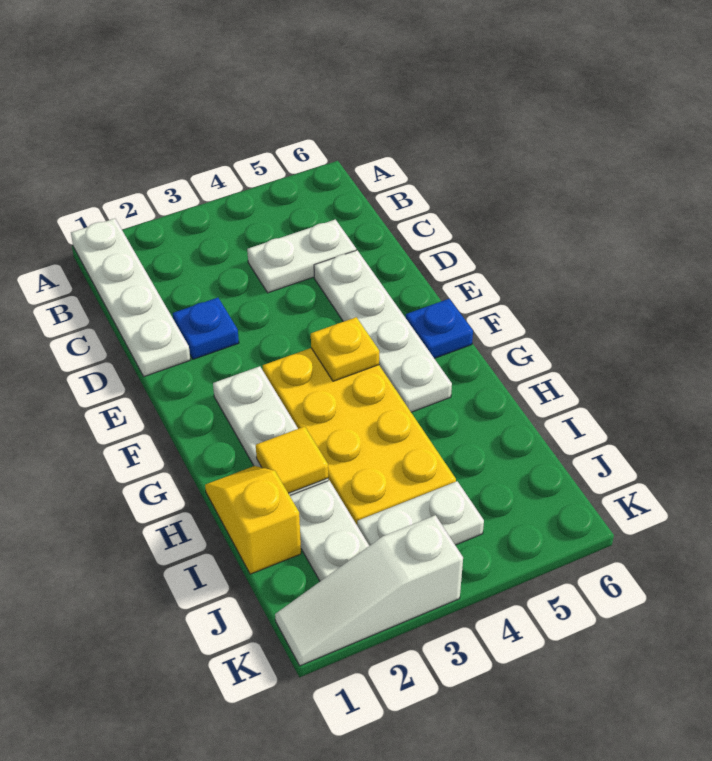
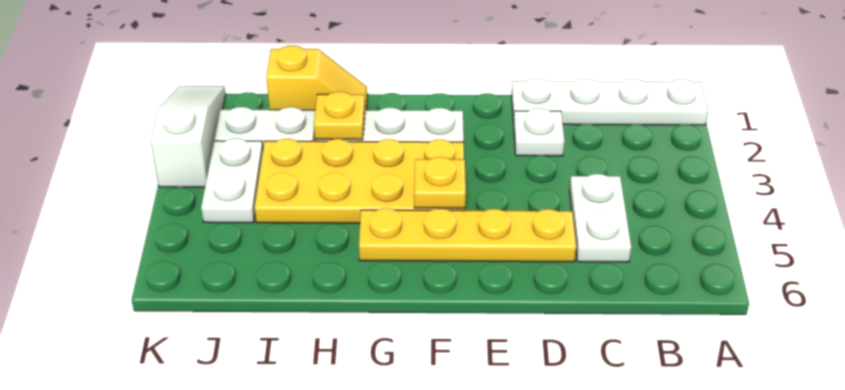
blue 1x1 plate [173,298,239,359] -> white 1x1 plate [513,108,564,156]
white 1x4 plate [314,250,452,412] -> yellow 1x4 plate [359,208,576,262]
blue 1x1 plate [405,299,473,358] -> none
yellow 1x1 tile [256,426,328,493] -> yellow 1x1 plate [314,92,365,140]

